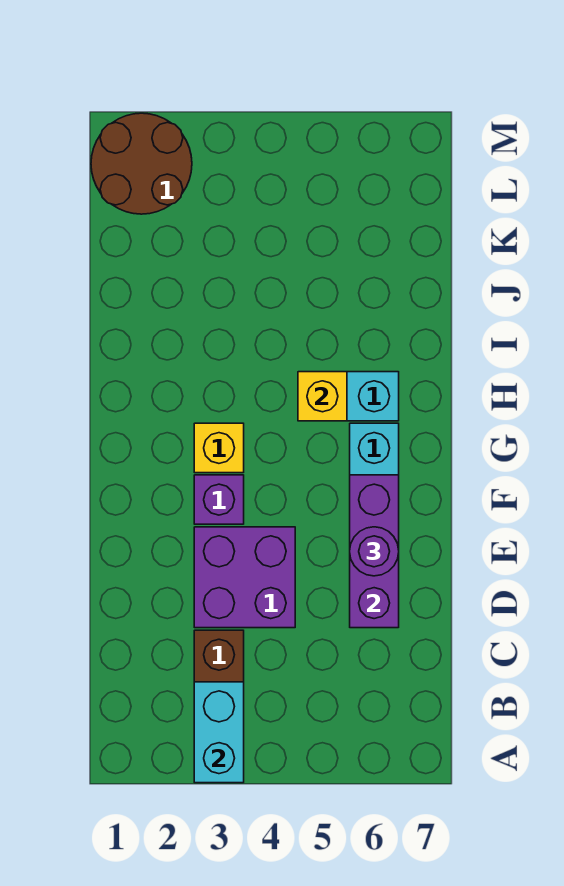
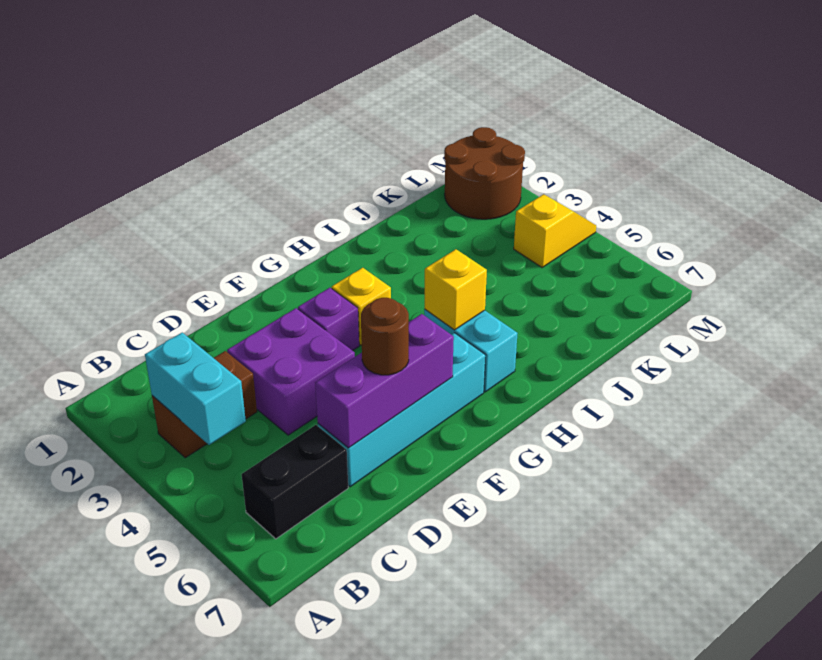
cyan 1x2 brick [194,682,244,783] -> cyan 1x2 brick turned to [145,333,246,445]
none -> black 1x2 brick [242,425,348,539]
purple 1x1 round brick [350,527,399,576] -> brown 1x1 round brick [361,298,409,375]
none -> yellow 1x2 slope [514,194,596,267]

